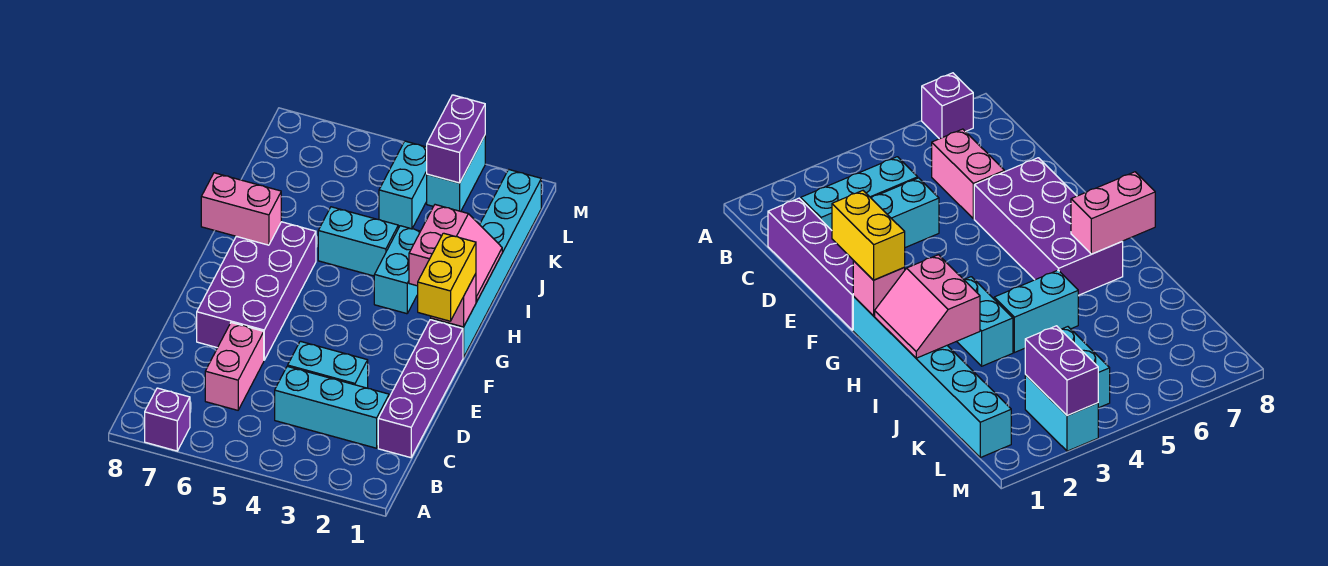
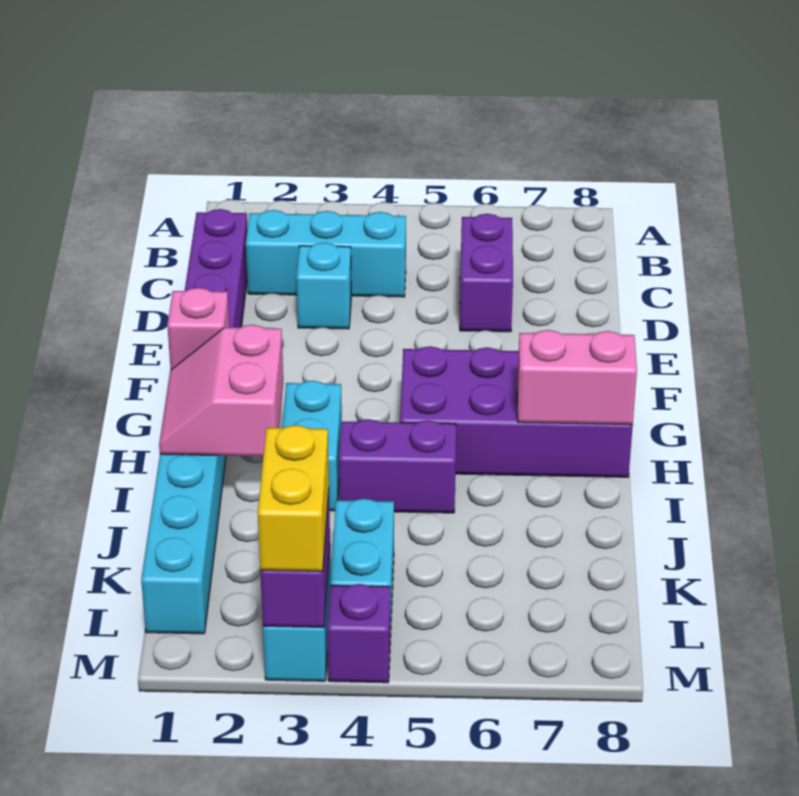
purple 1x1 brick [145,388,190,451] -> purple 1x1 brick moved to [327,584,390,683]
pink 1x2 brick [205,323,264,410] -> purple 1x2 brick [460,214,513,332]
cyan 1x2 brick [288,341,368,388] -> cyan 1x1 brick [296,243,351,329]
purple 2x4 brick [197,222,316,360] -> purple 2x4 brick turned to [400,346,633,477]
yellow 1x2 brick [418,233,476,321] -> yellow 1x2 brick moved to [258,425,329,571]
cyan 1x2 brick [318,207,398,276] -> purple 1x2 brick [339,419,456,513]

